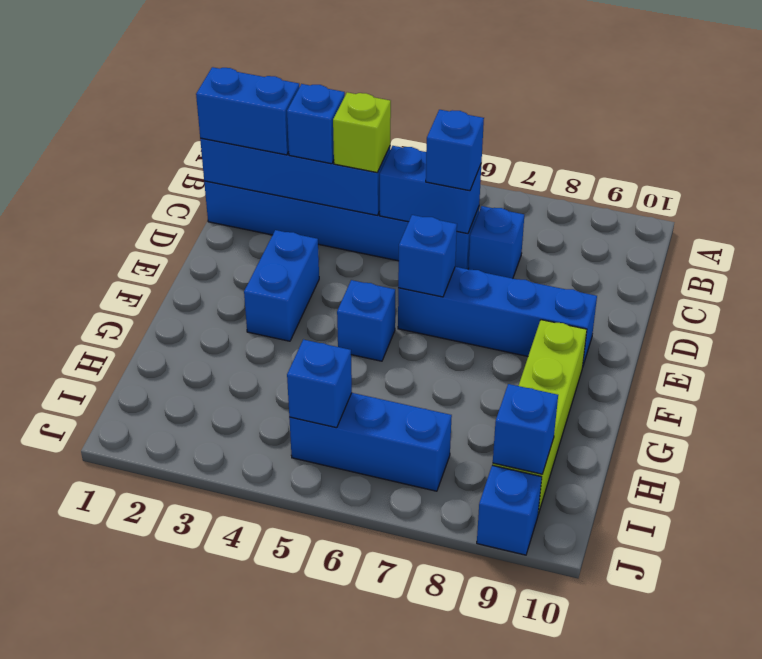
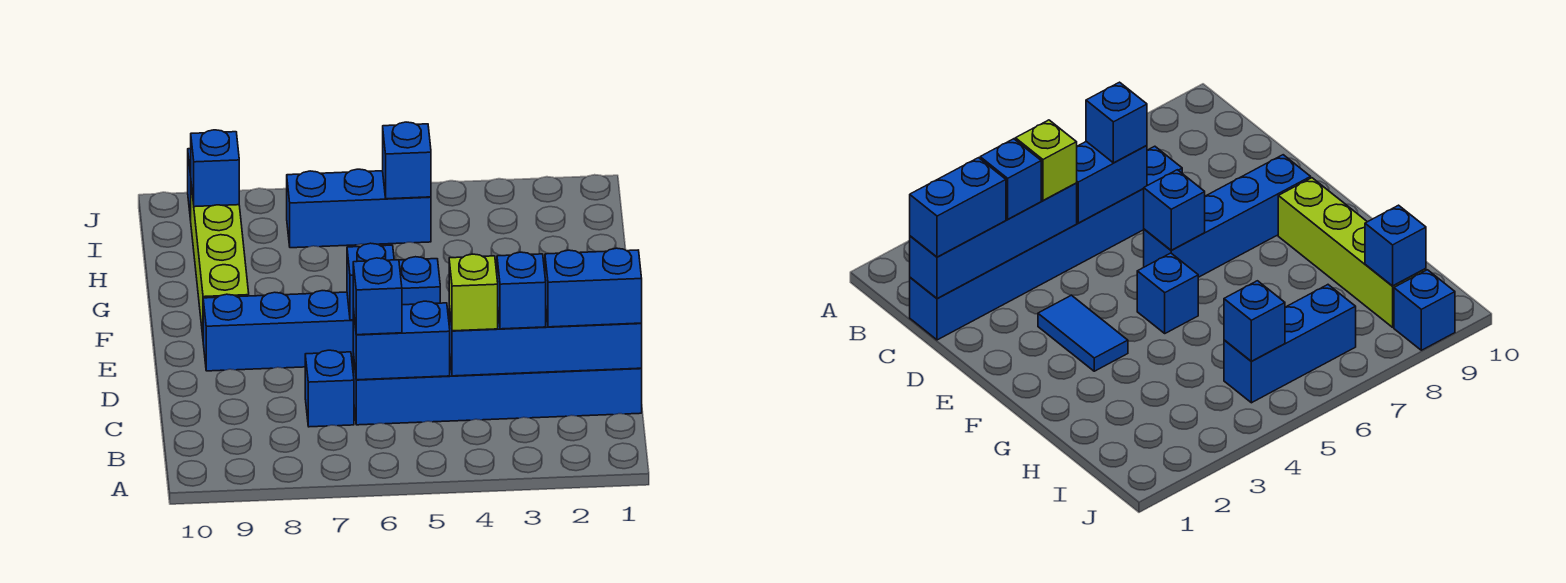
blue 1x2 brick [244,230,319,341] -> blue 1x2 tile [1038,295,1128,371]

